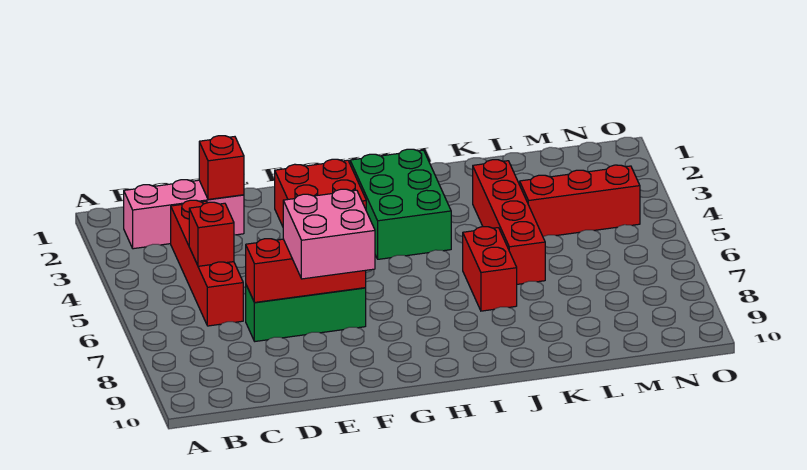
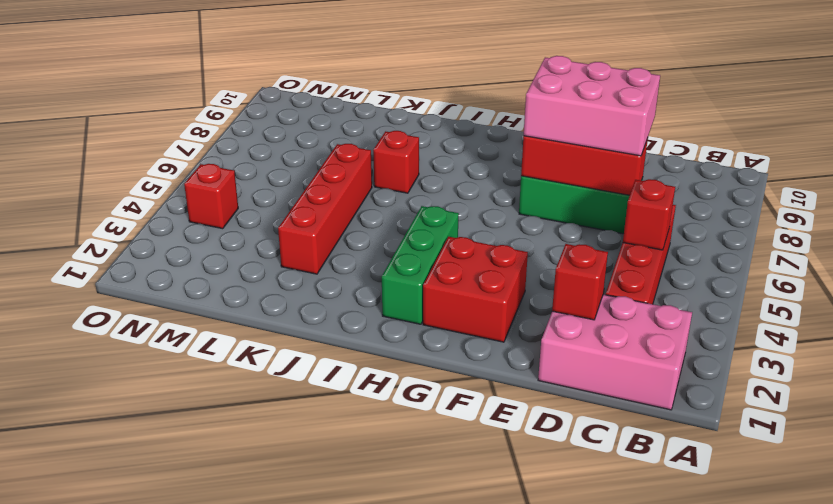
pink 1x3 brick [124,180,244,249] -> pink 2x3 brick [538,294,692,410]
pink 2x2 brick [283,189,375,279] -> pink 2x3 brick [524,56,660,156]
green 2x3 brick [350,149,451,259] -> green 1x3 brick [382,206,459,324]
red 1x2 brick [463,227,517,311] -> red 1x1 brick [373,131,419,193]
red 1x3 brick [520,165,640,236] -> red 1x1 brick [184,164,238,229]

